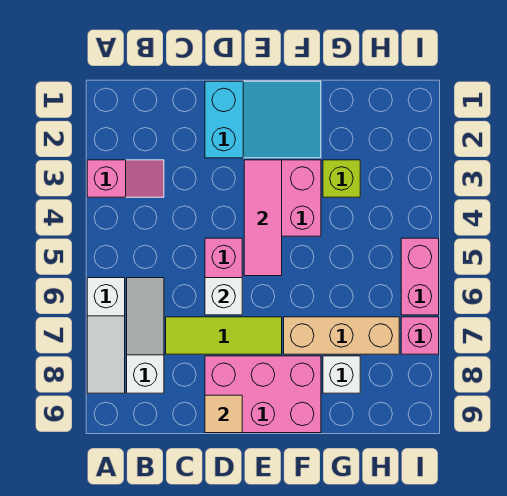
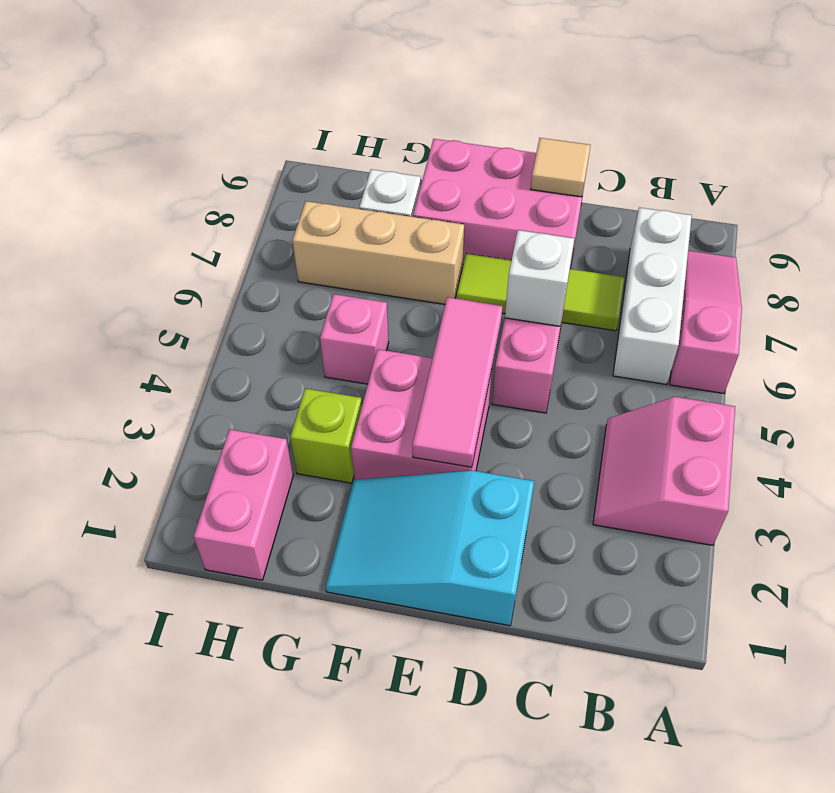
pink 1x2 slope [87,160,164,197] -> pink 2x2 slope [593,397,735,545]
white 1x3 slope [87,278,125,393] -> pink 1x3 slope [670,251,742,393]
white 1x3 slope [127,278,164,393] -> white 1x3 brick [613,208,692,384]
pink 1x2 brick [401,238,439,315] -> pink 1x2 brick moved to [194,429,293,580]
pink 1x1 brick [401,317,439,354] -> pink 1x1 brick moved to [320,294,389,384]

